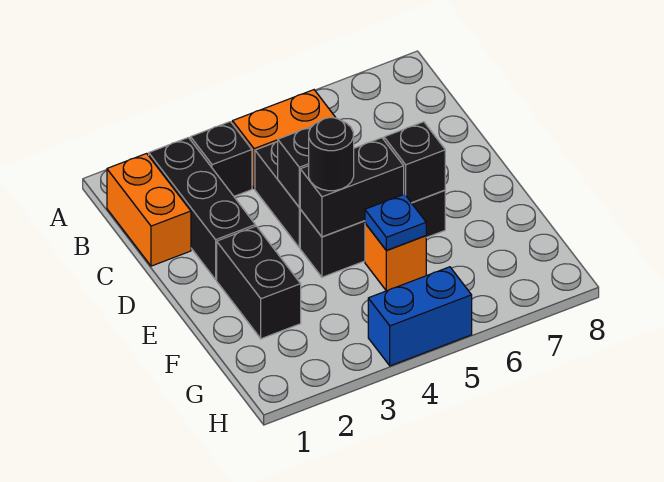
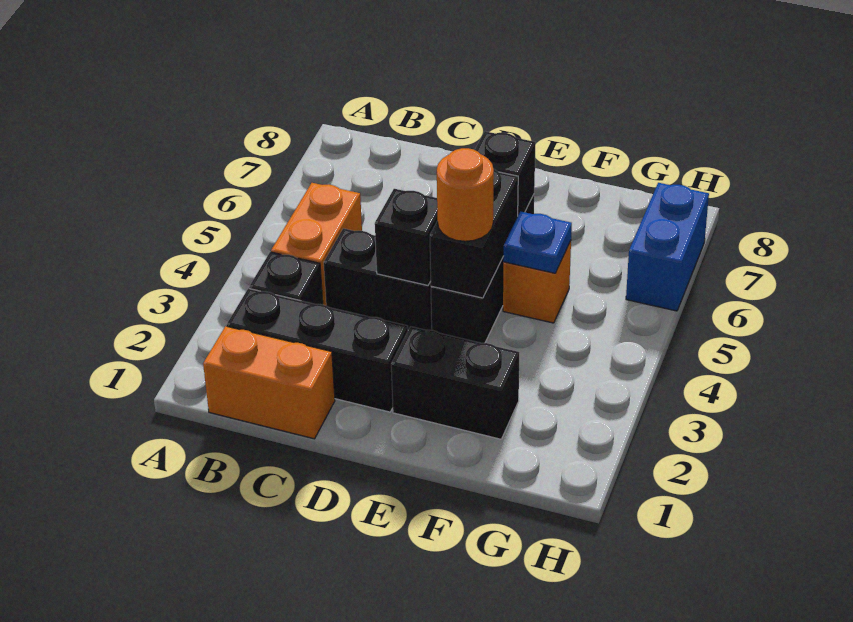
black 1x1 round brick [309,118,354,191] -> orange 1x1 round brick [437,148,494,241]
blue 1x2 brick [368,267,472,366] -> blue 1x2 brick moved to [626,183,709,311]

